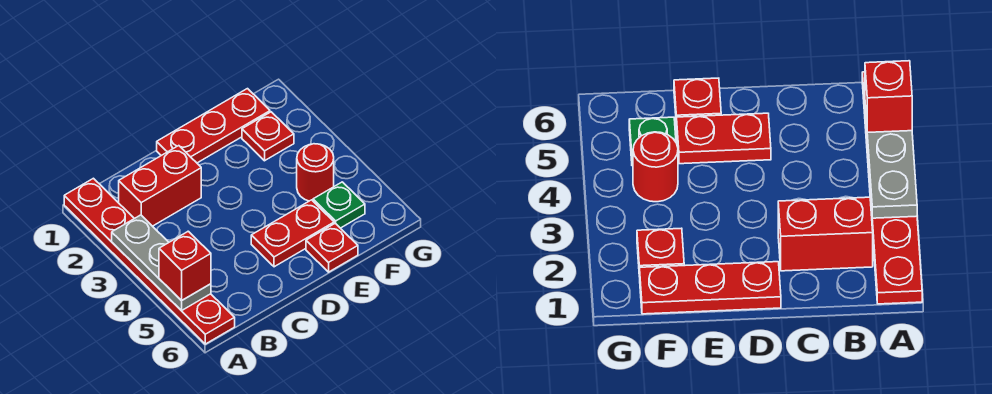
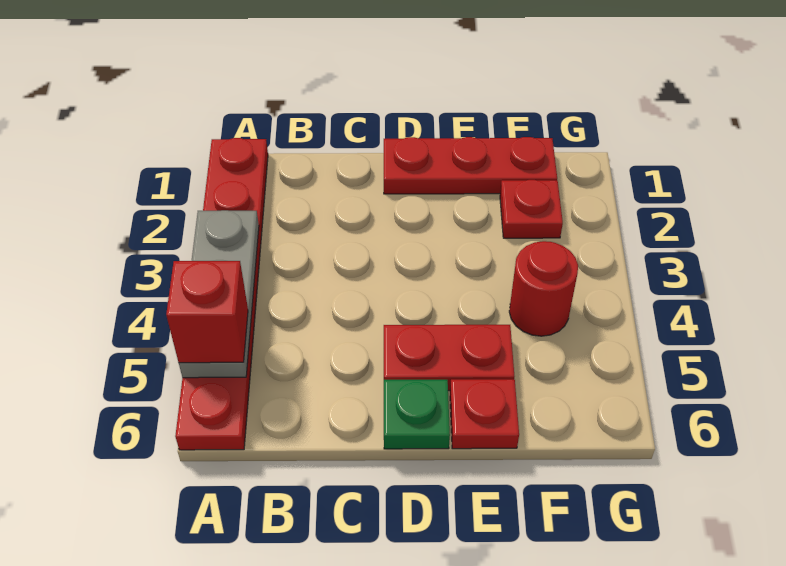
red 1x2 brick [119,146,201,226] -> none
green 1x1 plate [313,182,365,228] -> green 1x1 plate moved to [384,380,450,449]

